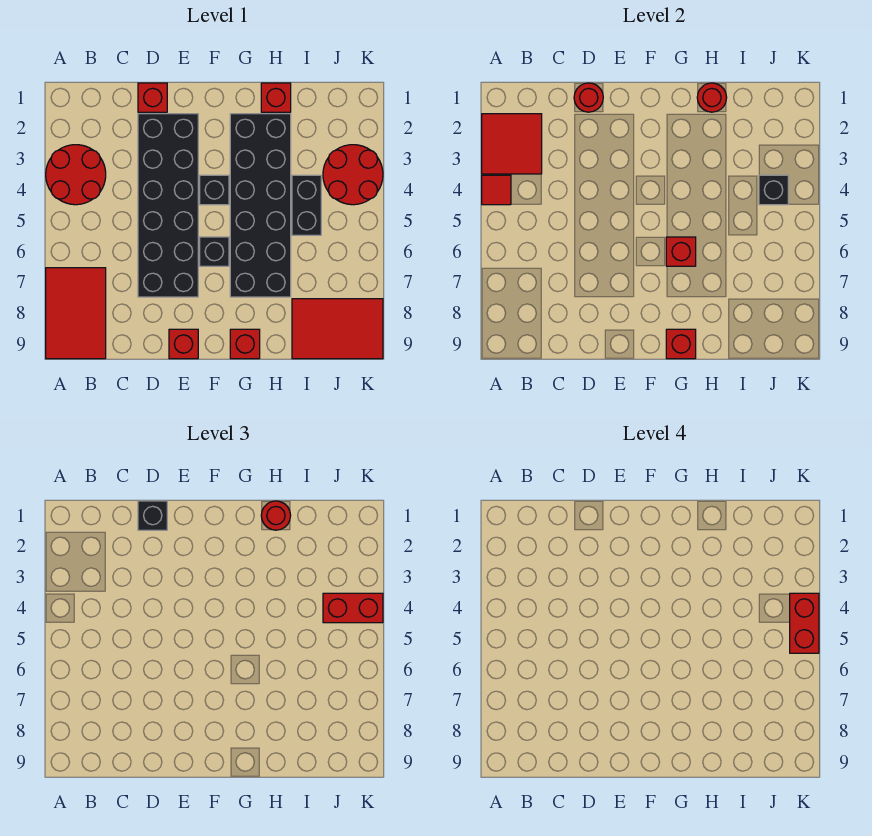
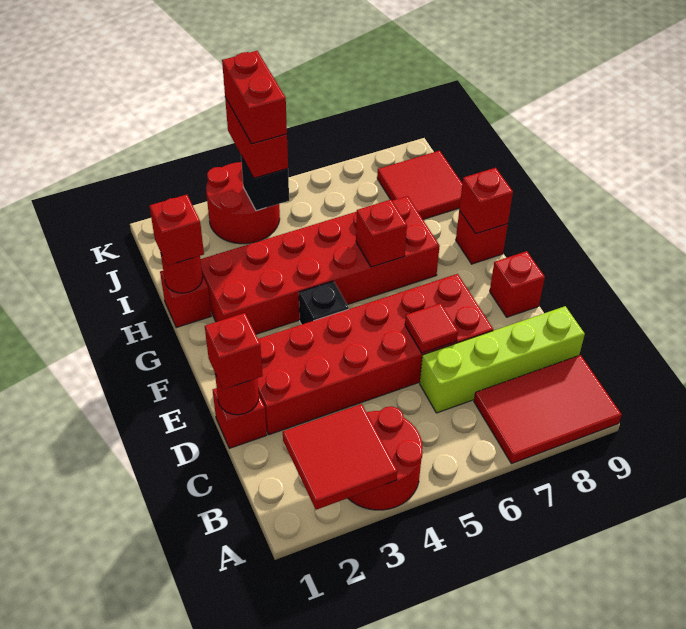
red 1x1 tile [482,175,511,205] -> red 1x1 tile moved to [405,303,458,353]
none -> lime 1x4 brick [420,306,585,413]
black 1x1 brick [138,501,167,530] -> red 1x1 brick [205,313,263,389]
black 2x6 brick [138,114,198,297] -> red 2x6 brick [257,274,493,435]
black 1x1 brick [200,237,229,266] -> none
black 2x6 brick [230,114,291,297] -> red 2x6 brick [200,196,440,334]
red 1x1 round brick [261,501,291,530] -> red 1x1 brick [150,195,204,266]
black 1x2 brick [292,175,321,235] -> none
red 2x3 tile [292,299,383,359] -> red 2x2 tile [377,151,462,219]
red 1x2 brick [790,593,819,653] -> red 1x2 brick turned to [222,51,287,144]

